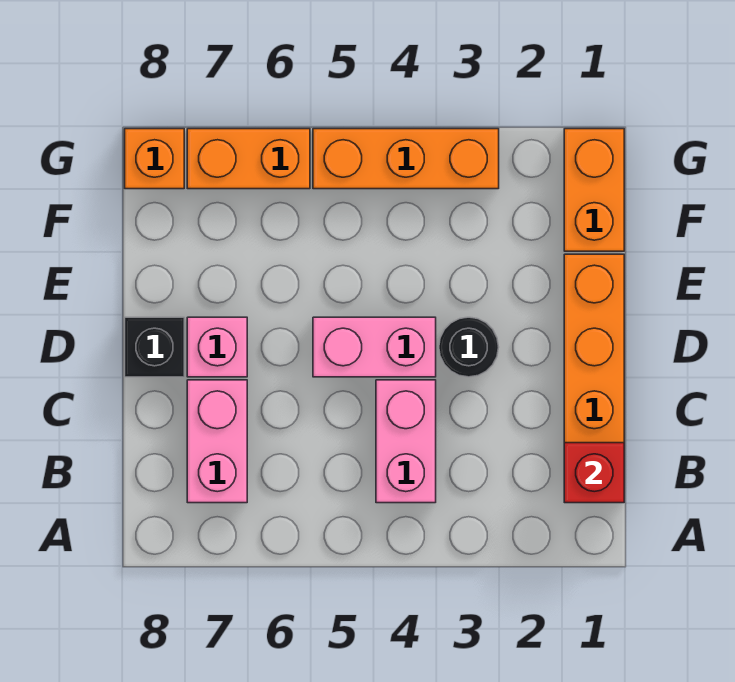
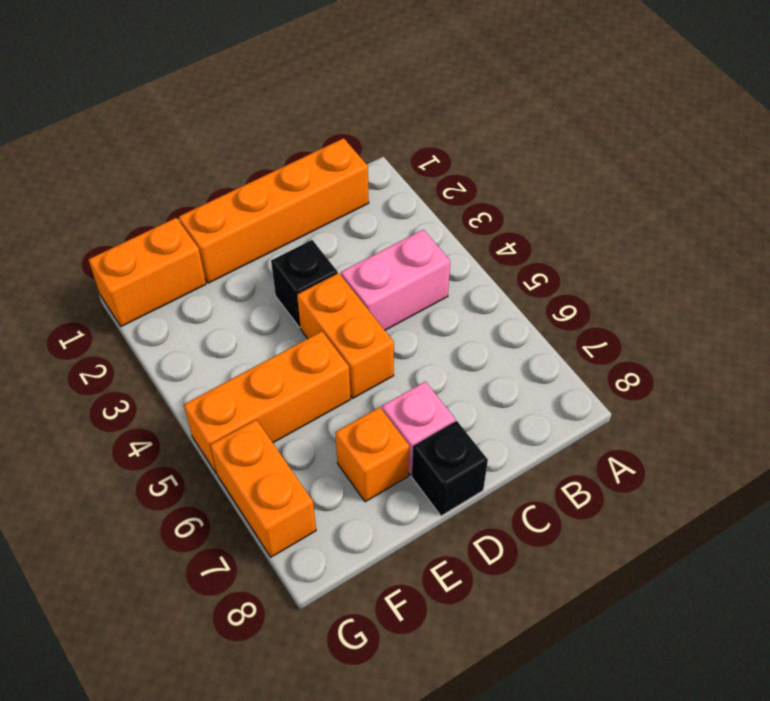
red 1x1 brick [564,443,624,503] -> none
pink 1x2 brick [187,380,247,503] -> none
black 1x1 round brick [439,317,499,377] -> black 1x1 brick [271,240,338,328]
pink 1x2 brick [313,317,436,377] -> orange 1x2 brick [297,273,394,398]
orange 1x3 brick [313,129,499,189] -> orange 1x3 brick turned to [184,331,351,474]
orange 1x1 brick [125,129,184,189] -> orange 1x1 brick moved to [335,407,409,502]

